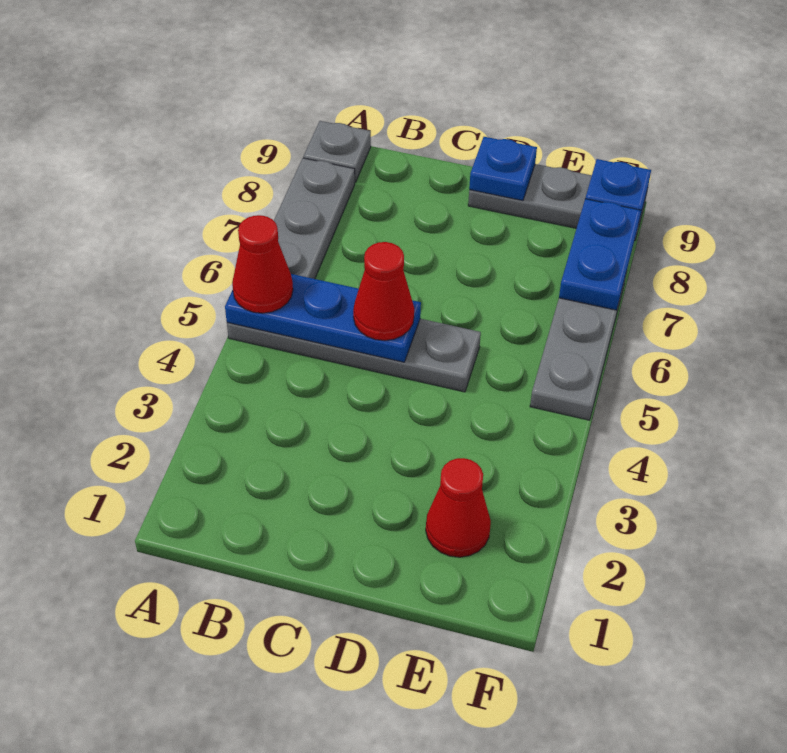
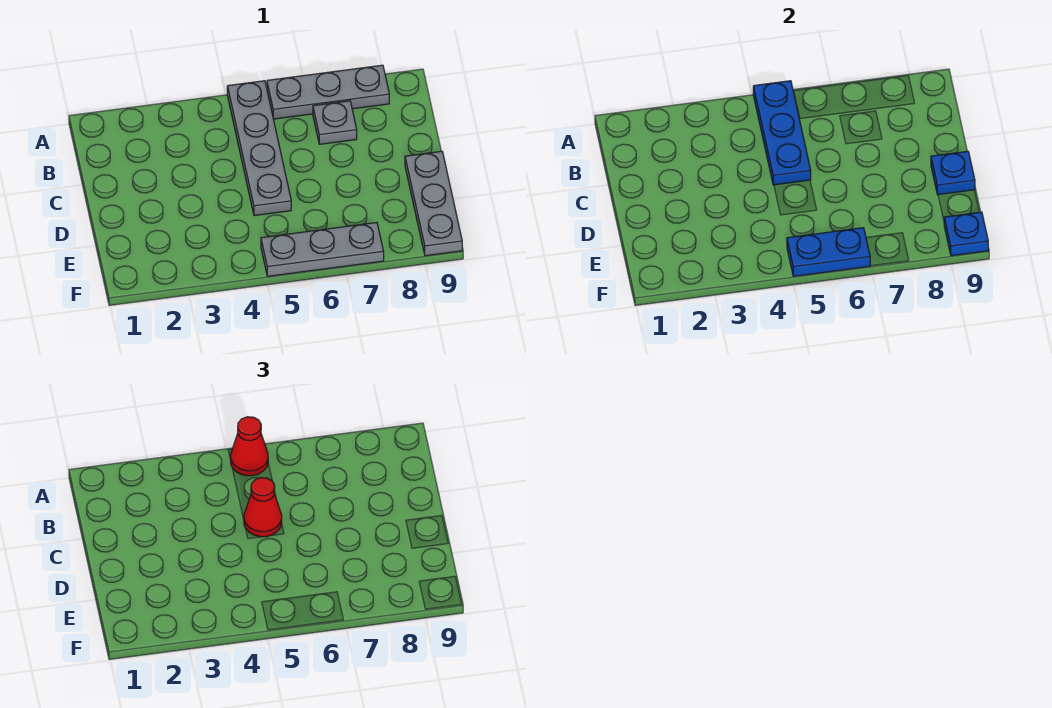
grey 1x1 plate [303,121,371,183] -> grey 1x1 plate moved to [313,101,357,144]
red 1x1 cone [426,458,491,557] -> none
blue 1x2 plate [559,199,641,310] -> blue 1x2 plate moved to [787,228,870,276]

